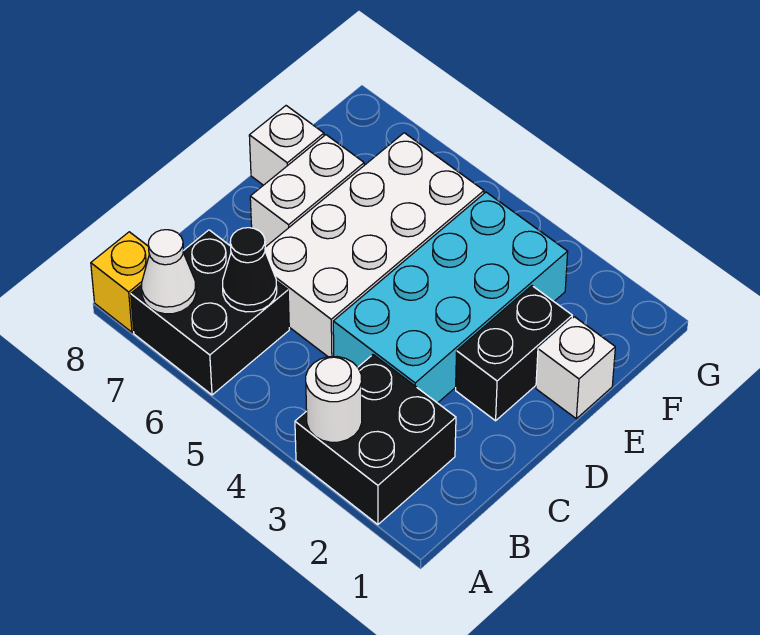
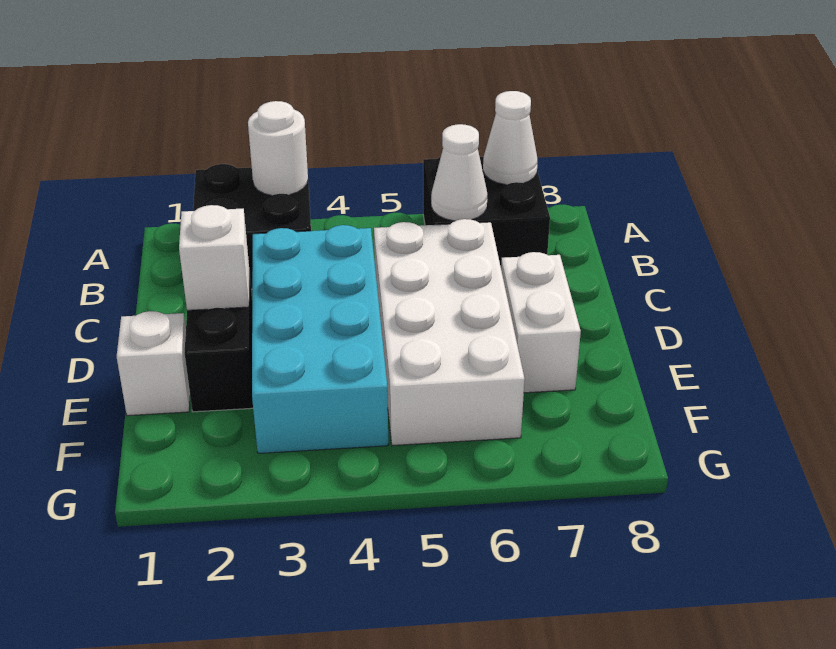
yellow 1x1 brick [91,232,149,332] -> none
black 1x1 cone [223,228,277,312] -> white 1x1 cone [431,124,487,221]
white 1x1 brick [249,106,324,185] -> white 1x1 brick moved to [179,205,249,310]

